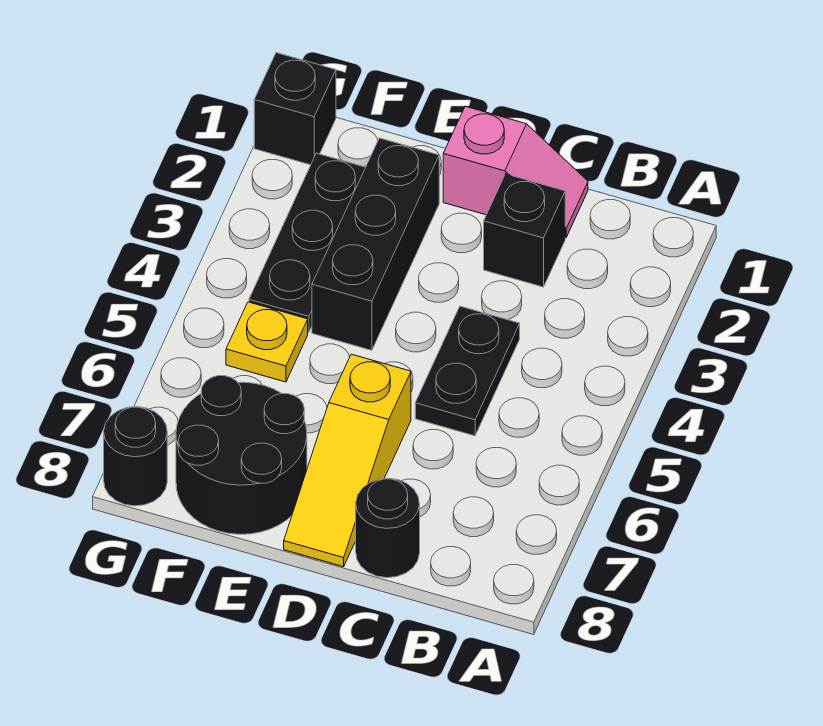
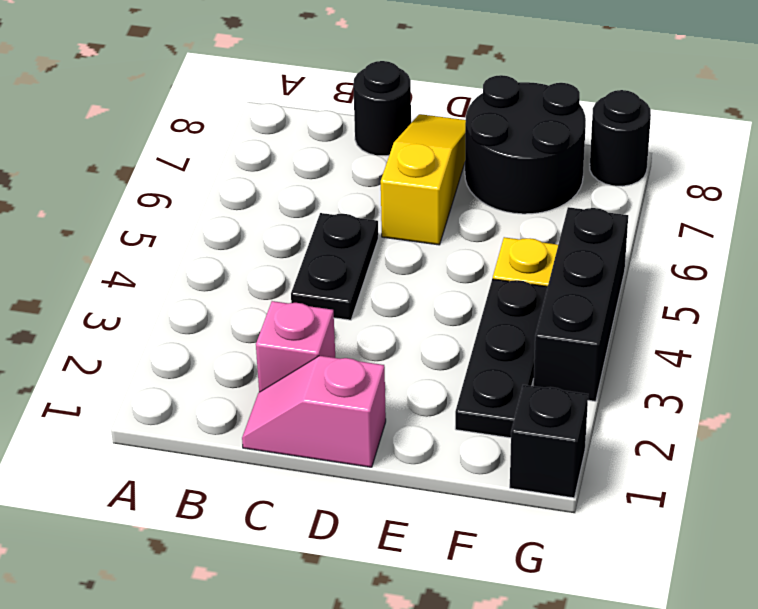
black 1x1 brick [484,174,565,287] -> pink 1x1 brick [256,301,335,392]
black 1x3 brick [312,138,439,350] -> black 1x3 brick moved to [534,207,628,401]

